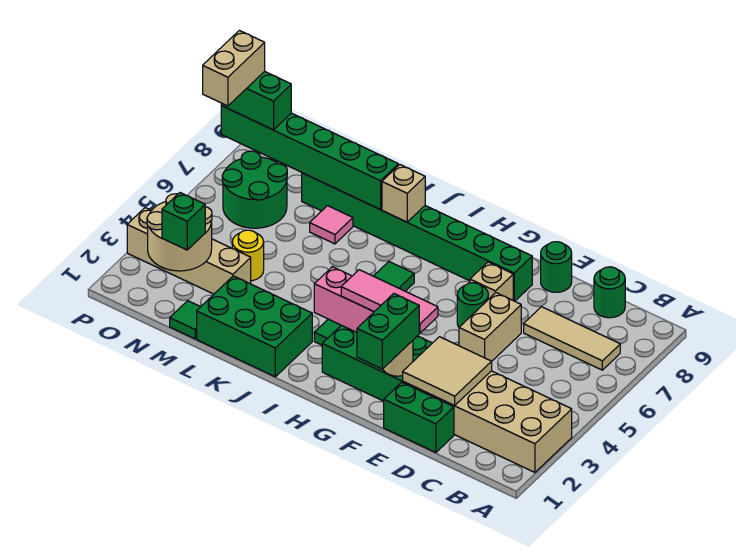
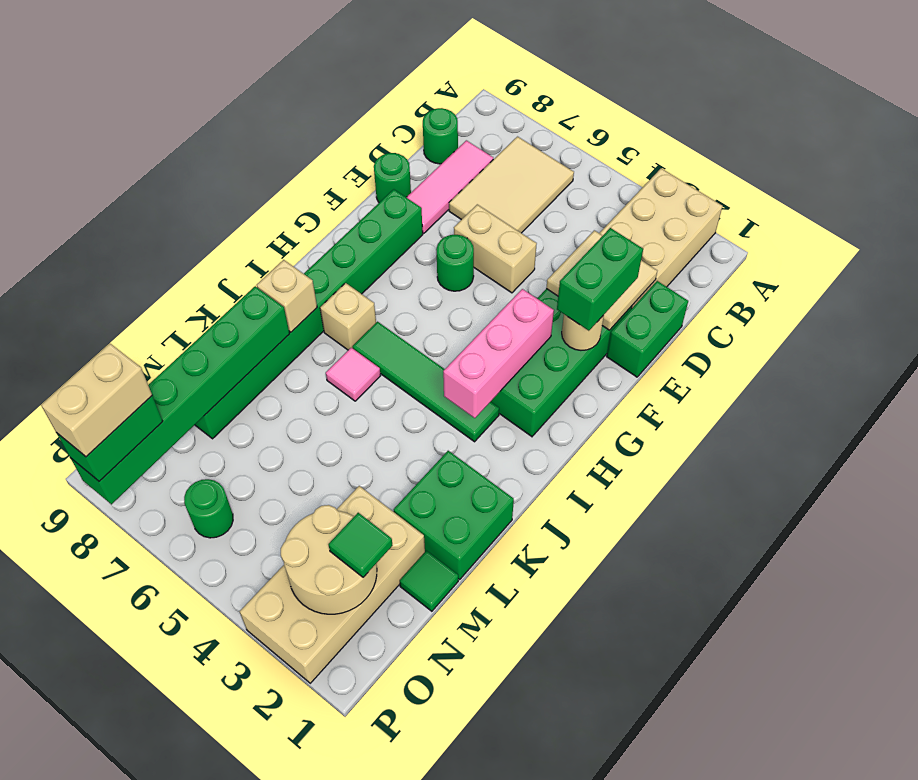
tan 1x3 tile [524,307,620,370] -> tan 2x3 tile [449,137,574,233]
green 1x2 brick [357,294,419,369] -> green 1x2 brick turned to [557,228,643,331]
pink 1x3 tile [341,270,438,333] -> pink 1x3 tile moved to [406,140,493,233]
tan 1x1 brick [470,262,513,300] -> tan 1x1 brick moved to [320,283,376,350]
green 2x3 brick [197,276,312,377] -> green 2x2 brick [394,451,514,579]
pink 1x1 tile [310,206,353,244] -> pink 1x1 tile moved to [326,348,381,401]
tan 1x4 brick [127,208,251,294] -> tan 2x4 brick [240,486,425,683]
yellow 1x1 round brick [232,230,264,281] -> none
green 1x1 brick [162,193,205,250] -> green 1x1 tile [329,513,393,577]
green 2x2 round brick [222,151,287,228] -> green 1x1 round brick [184,479,233,538]
tan 1x2 brick [203,30,265,106] -> tan 1x2 brick turned to [41,343,152,457]

